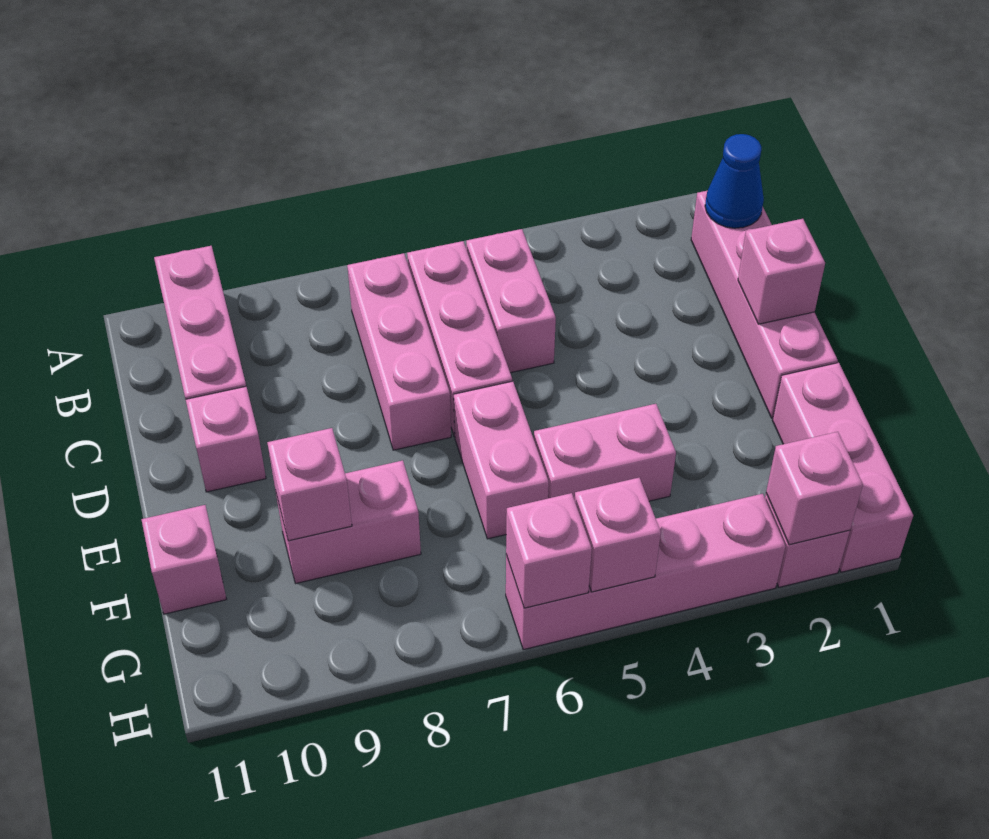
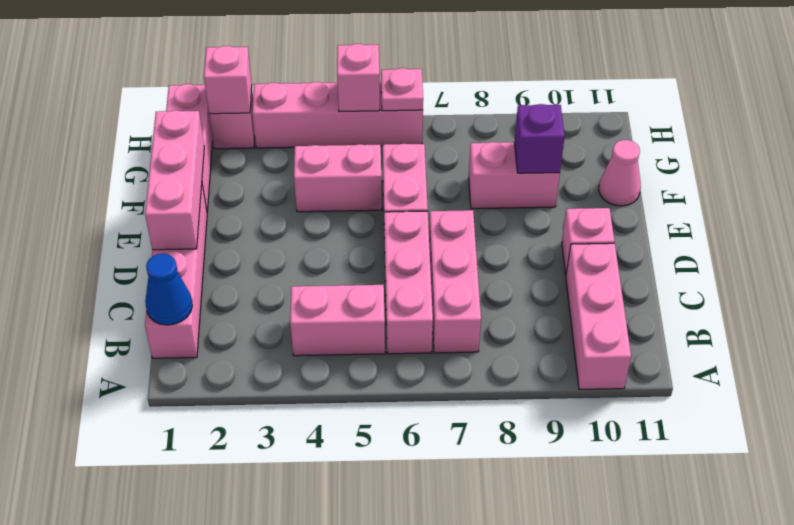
pink 1x2 brick [466,229,556,373] -> pink 1x2 brick turned to [290,285,385,356]
pink 1x1 brick [738,219,825,324] -> pink 1x3 brick [145,110,204,250]
pink 1x1 brick [267,428,352,541] -> purple 1x1 brick [515,104,565,173]
pink 1x1 brick [141,505,226,614] -> pink 1x1 cone [599,140,641,206]
pink 1x1 brick [506,493,592,608] -> pink 1x1 plate [381,68,423,111]

